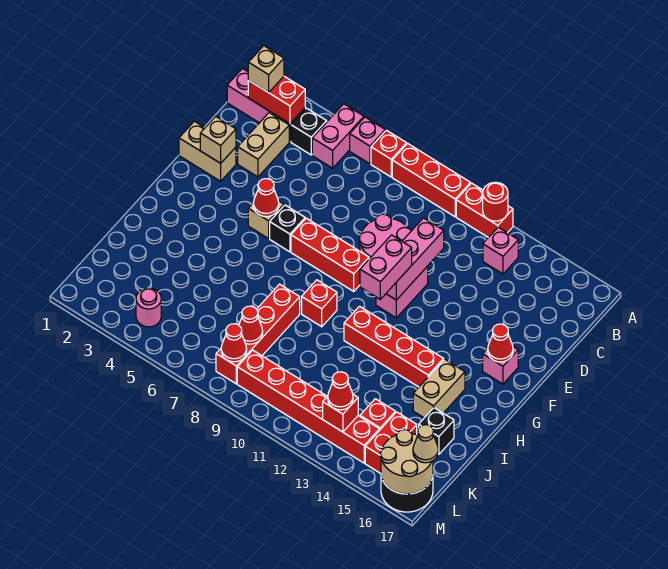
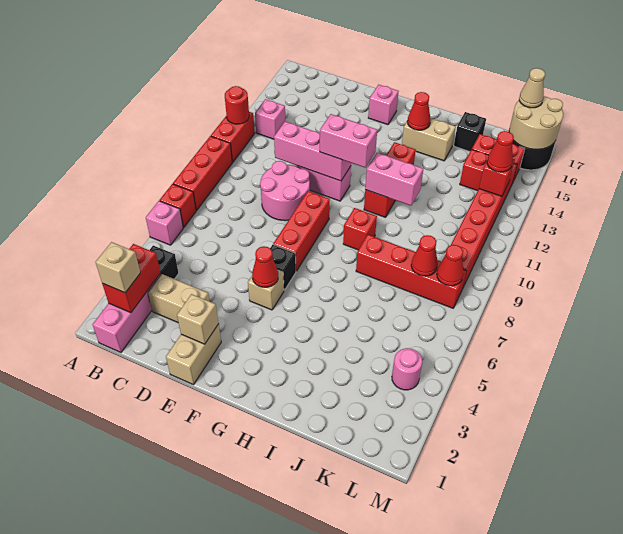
pink 1x2 brick [312,104,364,168] -> pink 1x2 brick moved to [365,153,423,206]
red 1x1 cone [488,324,513,362] -> red 1x1 cone moved to [407,92,431,130]
red 1x4 brick [344,306,444,387] -> red 1x3 brick [364,142,416,217]

